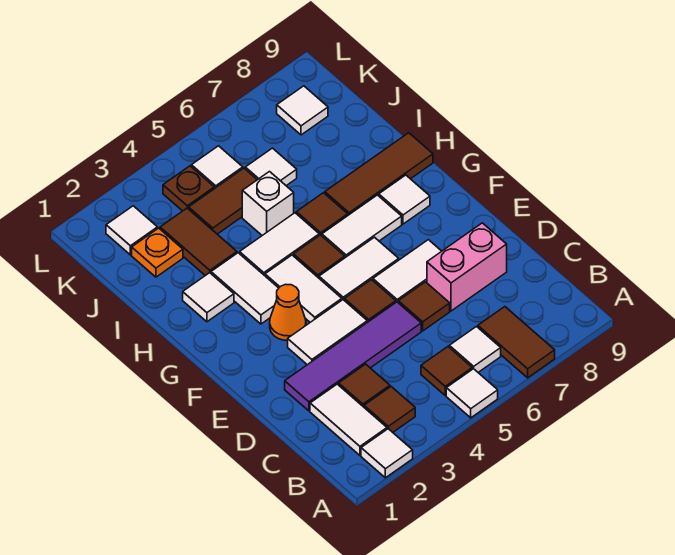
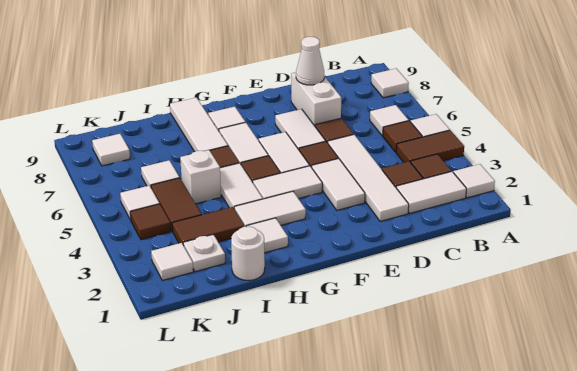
brown 1x2 tile [478,307,555,378] -> brown 1x2 tile moved to [396,130,464,162]
none -> white 1x1 tile [371,69,409,98]
purple 1x4 tile [285,302,421,411] -> white 1x4 tile [328,135,409,221]
pink 1x2 brick [427,223,507,311] -> white 1x2 brick [291,72,341,126]
none -> white 1x1 cone [296,37,324,85]
orange 1x1 cone [270,284,306,341] -> none
brown 1x3 tile [325,133,433,215] -> white 1x3 tile [170,98,228,152]
none -> white 1x1 round brick [231,226,265,281]
orange 1x1 plate [132,228,183,277] -> white 1x1 plate [183,234,225,272]
brown 1x1 plate [163,166,214,211] -> brown 1x1 tile [130,204,171,240]

